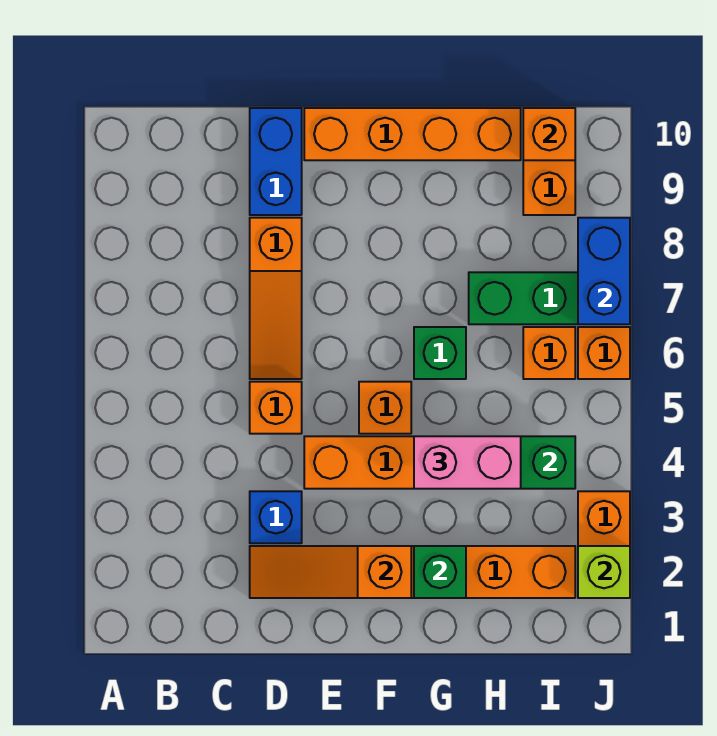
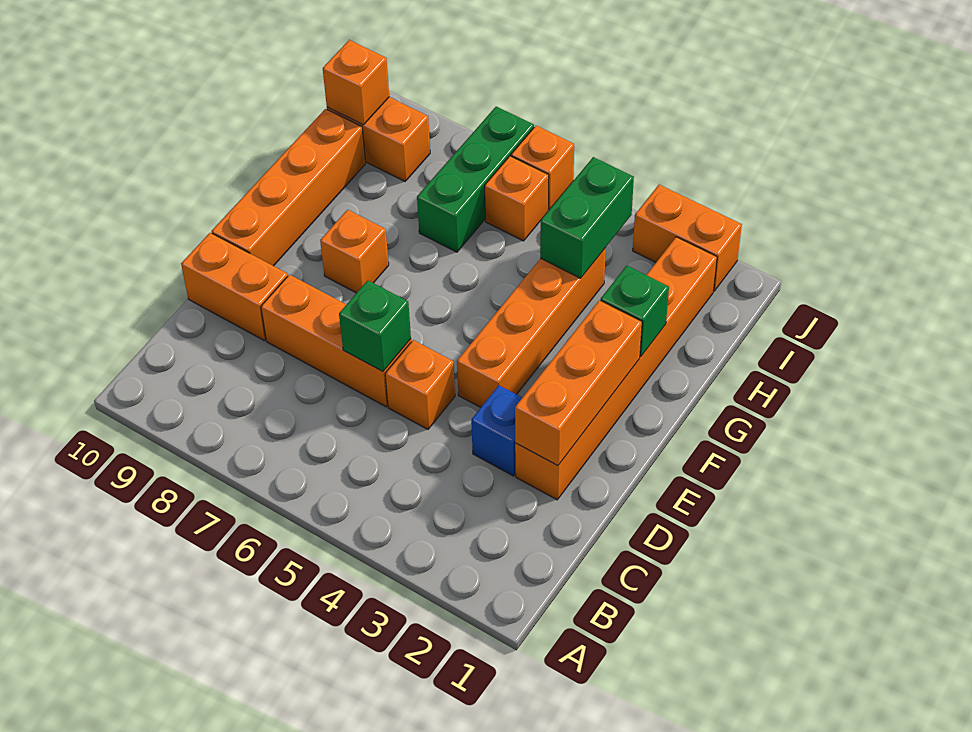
orange 1x3 slope [250,546,411,598] -> orange 1x3 brick [515,300,642,466]
orange 1x3 slope [250,218,302,379] -> orange 1x3 brick [261,275,411,407]
blue 1x2 brick [250,108,302,215] -> orange 1x2 brick [181,233,288,341]
orange 1x1 brick [359,382,411,434] -> orange 1x1 brick moved to [320,210,389,293]
pink 1x2 brick [414,436,521,489] -> none
green 1x1 brick [414,327,466,379] -> green 1x1 brick moved to [339,280,411,372]
lime 1x1 brick [578,546,630,598] -> none
blue 1x2 brick [578,218,630,324] -> none

